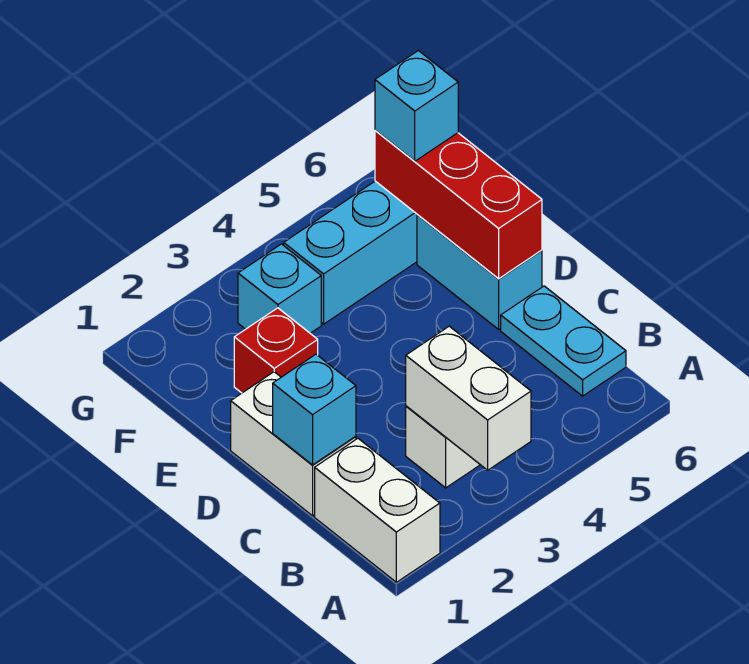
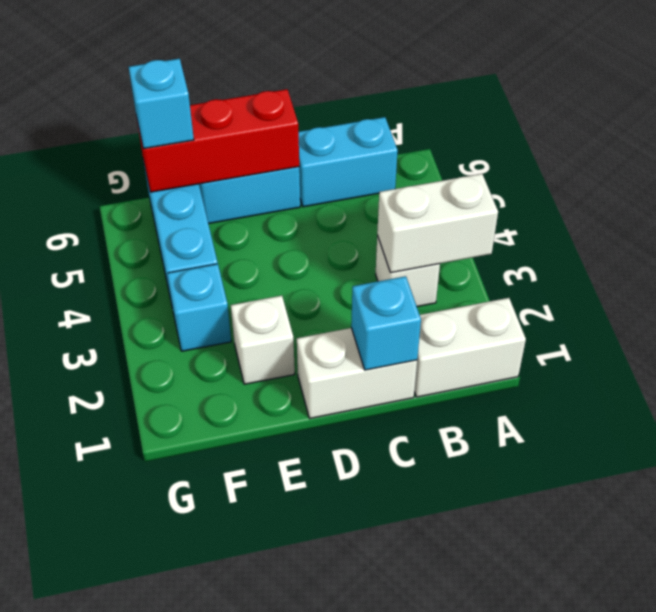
cyan 1x2 plate [501,286,626,396] -> cyan 1x2 brick [298,117,398,207]
red 1x1 brick [234,308,318,393] -> white 1x1 brick [231,296,295,384]

